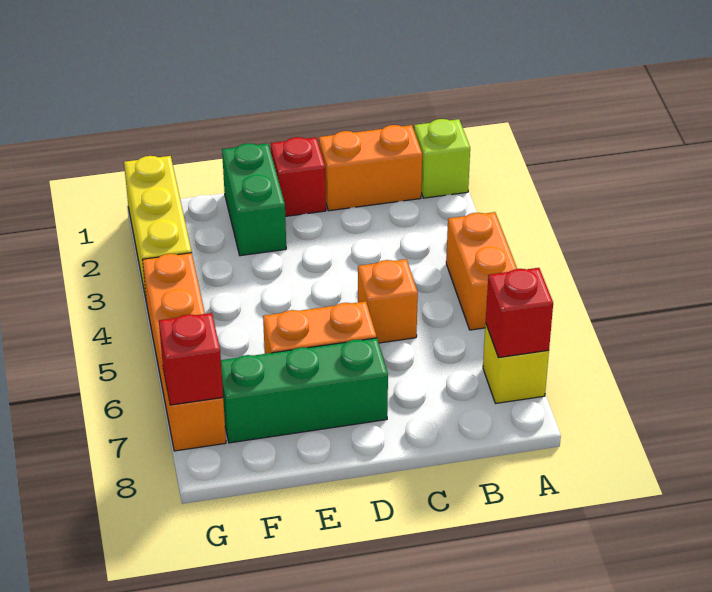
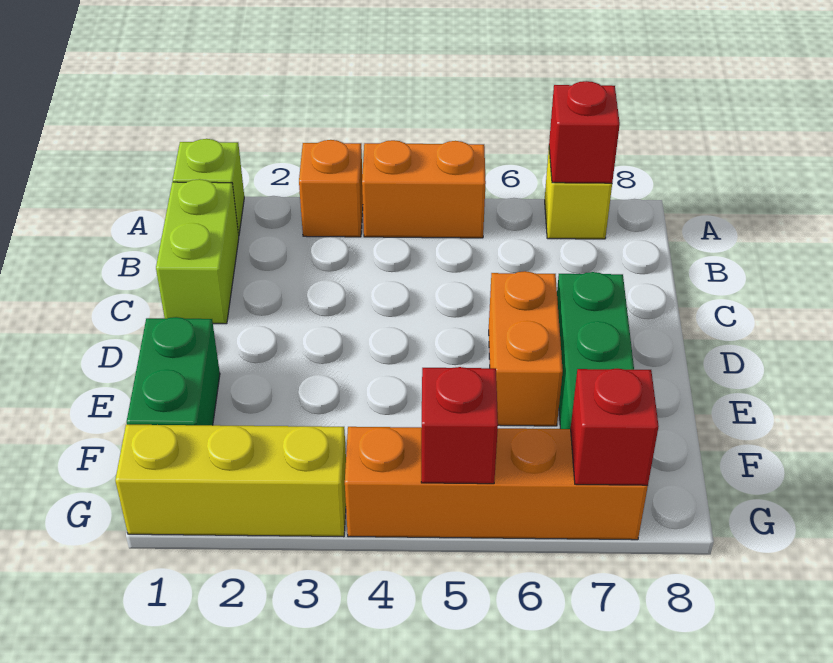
orange 1x2 brick [319,125,422,211] -> lime 1x2 brick [156,179,239,324]
orange 1x1 brick [358,259,418,343] -> orange 1x1 brick moved to [299,140,363,237]
red 1x1 brick [271,137,326,216] -> red 1x1 brick moved to [421,367,498,484]
green 1x2 brick [222,143,286,256] -> green 1x2 brick turned to [127,317,220,425]

